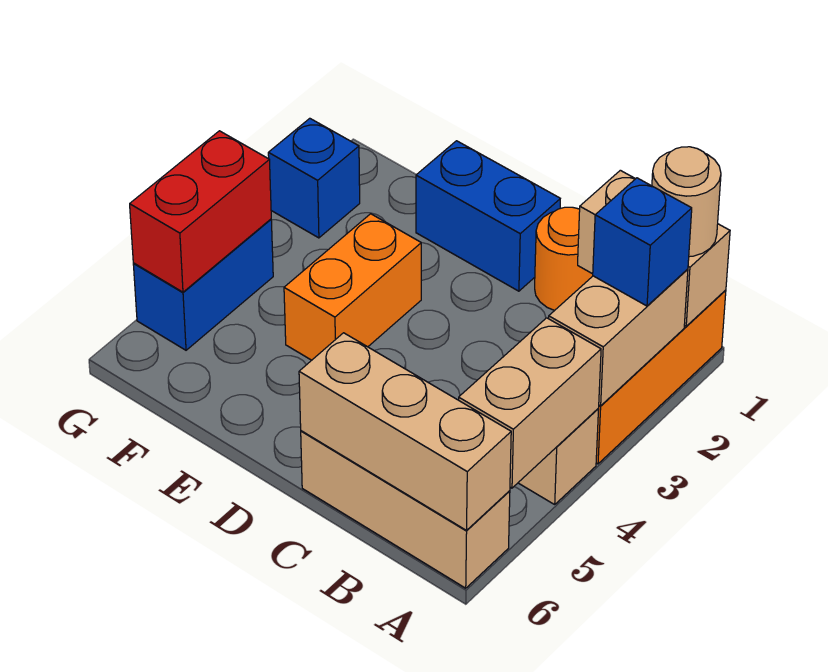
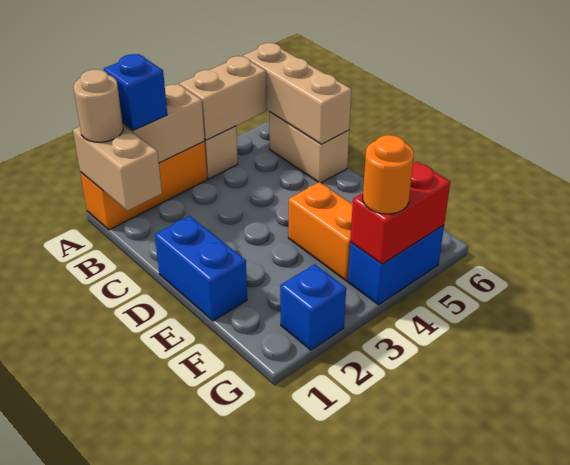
tan 1x3 brick [301,431,510,588] -> tan 1x2 brick [269,112,349,183]
orange 1x1 round brick [535,207,593,311] -> orange 1x1 round brick moved to [363,135,414,214]
orange 1x2 brick [284,214,421,360] -> orange 1x2 brick turned to [288,182,353,281]

